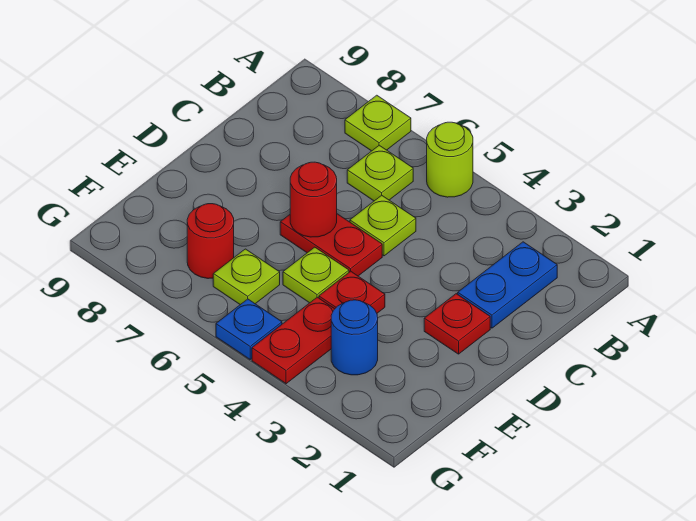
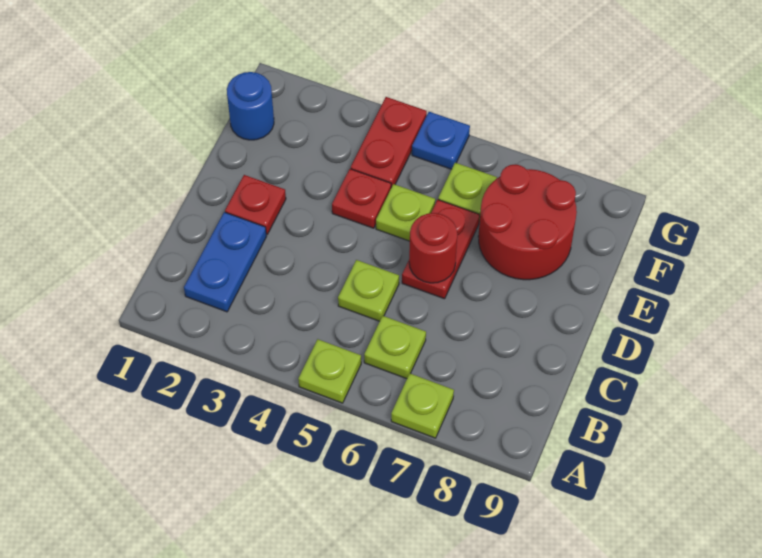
lime 1x1 round brick [427,122,473,197] -> lime 1x1 plate [298,339,361,403]
red 1x2 plate [280,214,382,276] -> red 1x2 plate turned to [402,200,480,299]
blue 1x1 round brick [331,300,378,375] -> blue 1x1 round brick moved to [227,72,274,140]
red 1x1 round brick [187,204,234,279] -> red 2x2 round brick [478,165,577,280]

